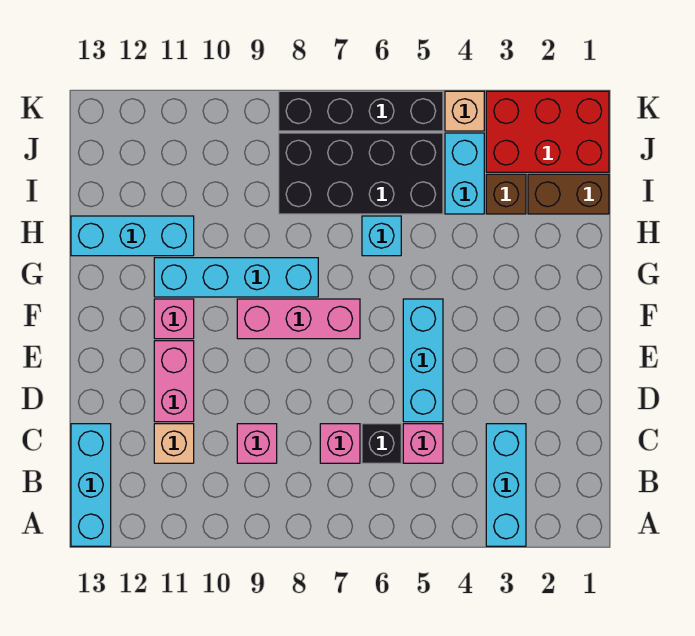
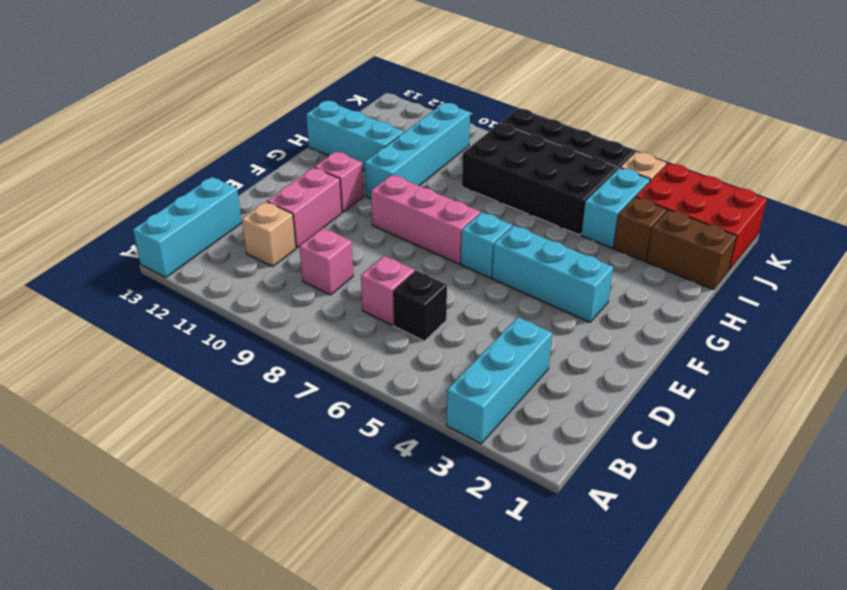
pink 1x1 brick [403,424,443,463] -> none
cyan 1x3 brick [403,299,443,422] -> cyan 1x3 brick turned to [492,225,613,322]
cyan 1x4 brick [154,258,318,297] -> cyan 1x4 brick turned to [365,103,470,198]
cyan 1x1 brick [362,216,401,256] -> cyan 1x1 brick moved to [461,212,512,278]

